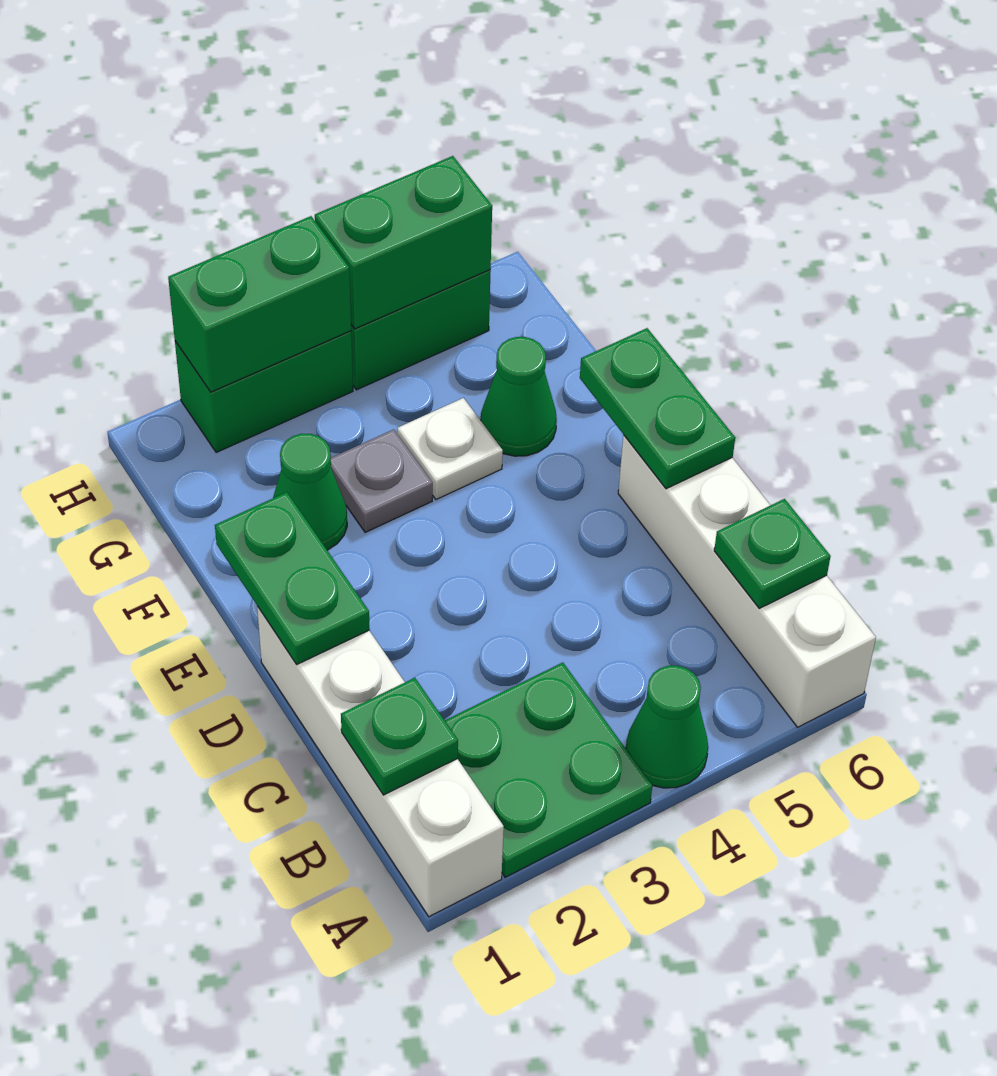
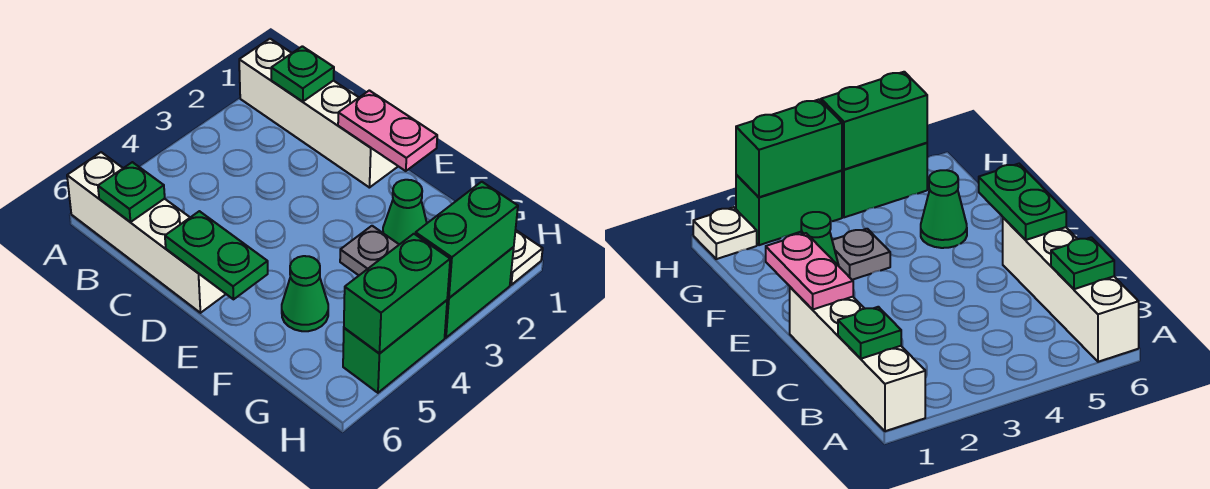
green 2x2 plate [445,663,652,878] -> none
green 1x1 cone [626,666,708,788] -> none
green 1x2 plate [215,492,370,664] -> pink 1x2 plate [338,90,437,171]
white 1x1 plate [397,398,503,500] -> white 1x1 plate moved to [510,230,543,285]

